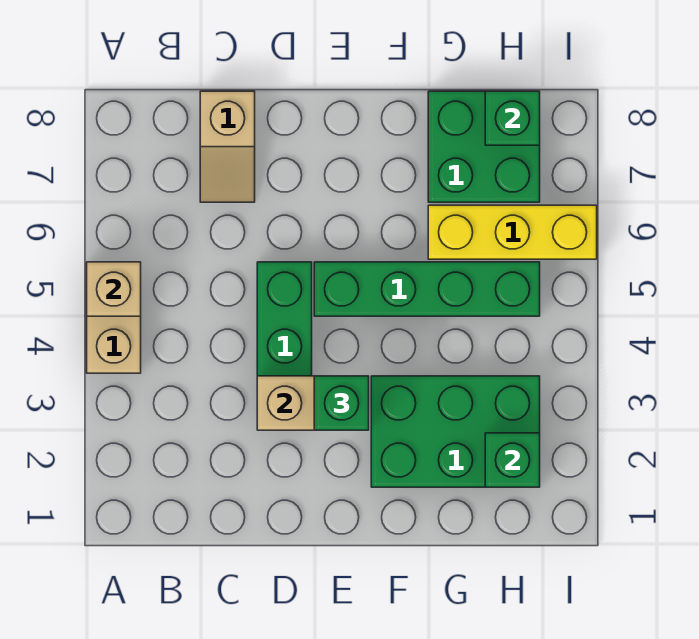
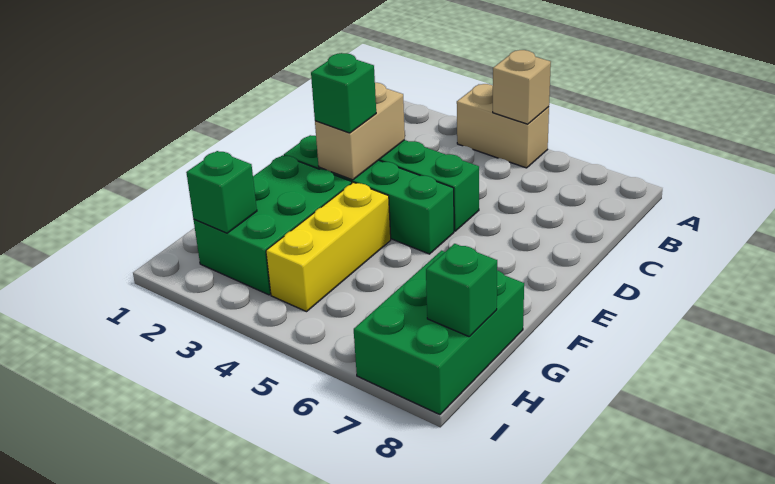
tan 1x2 slope [200,91,255,202] -> none
green 1x4 brick [314,262,540,316] -> green 1x4 brick turned to [284,135,454,254]
yellow 1x3 brick [428,205,597,259] -> yellow 1x3 brick moved to [266,182,391,312]
green 2x2 brick [428,91,540,202] -> green 2x3 brick [354,251,524,415]

